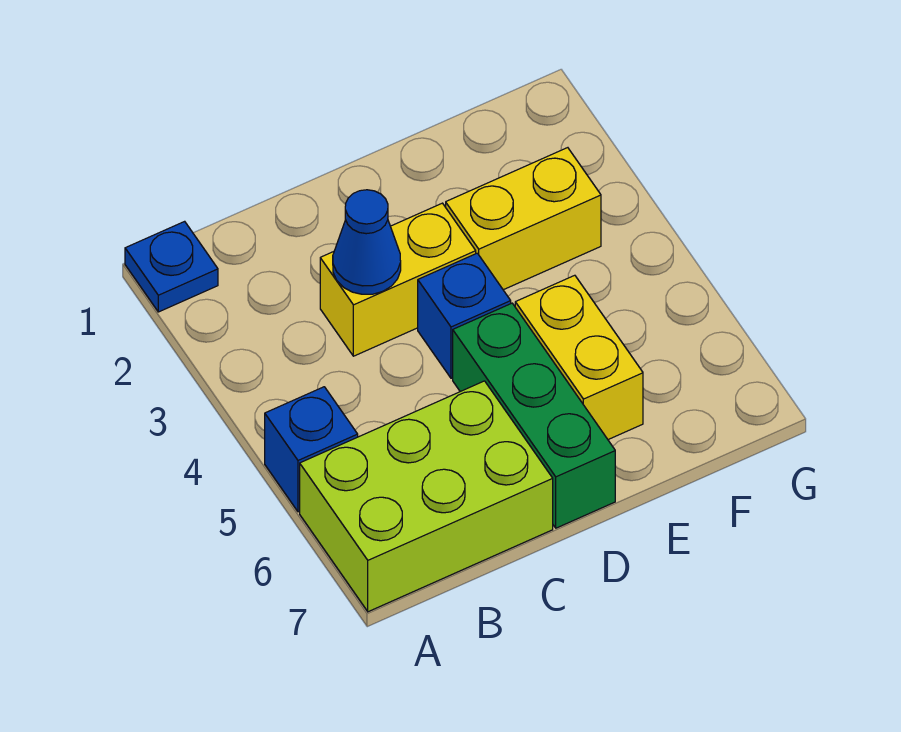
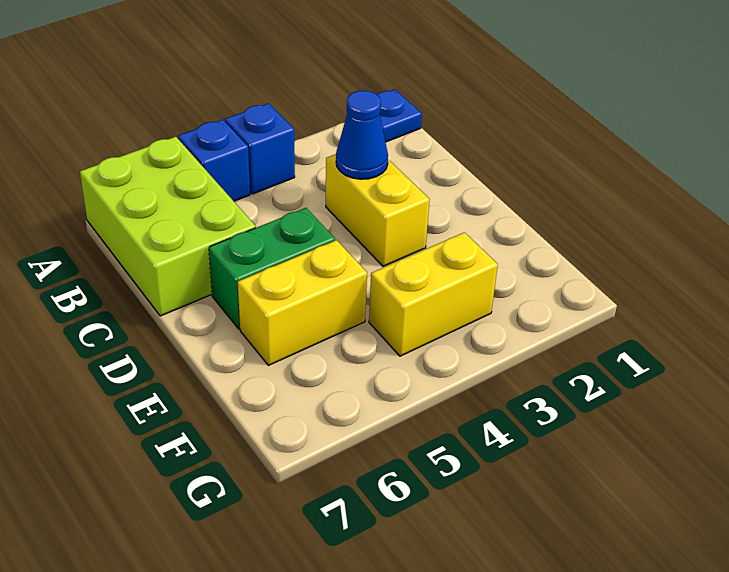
blue 1x1 brick [418,253,511,378] -> blue 1x1 brick moved to [225,103,295,194]
green 1x3 brick [453,303,615,528] -> green 1x2 brick [209,208,335,329]
yellow 1x2 brick [446,148,601,290] -> yellow 1x2 brick turned to [369,232,498,356]

